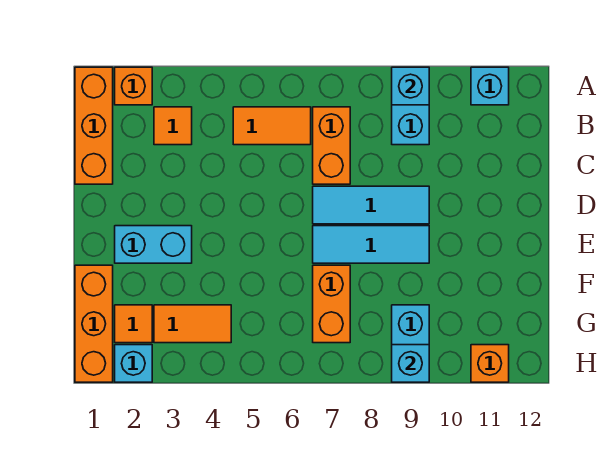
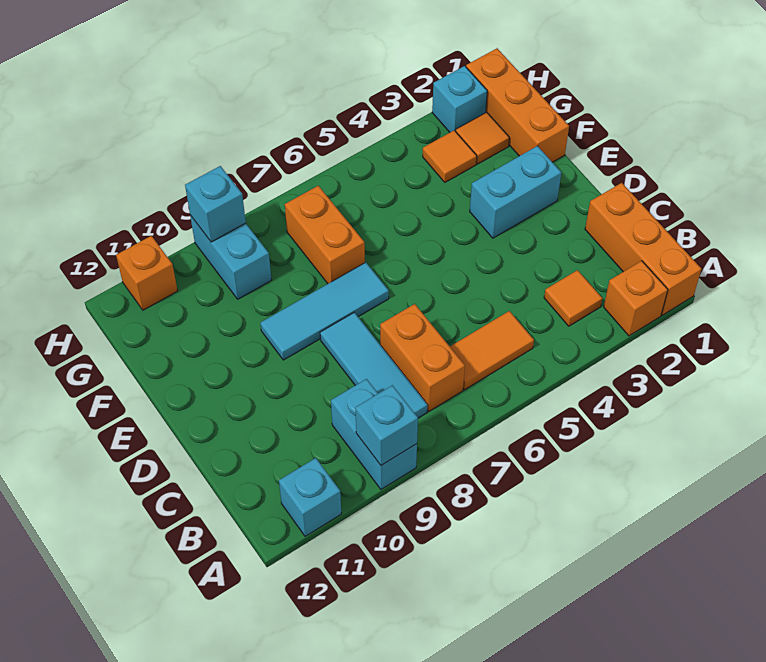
cyan 1x3 tile [313,186,429,224] -> cyan 1x3 tile turned to [320,313,427,418]
orange 1x2 tile [154,305,231,343] -> orange 1x1 tile [423,130,477,182]

